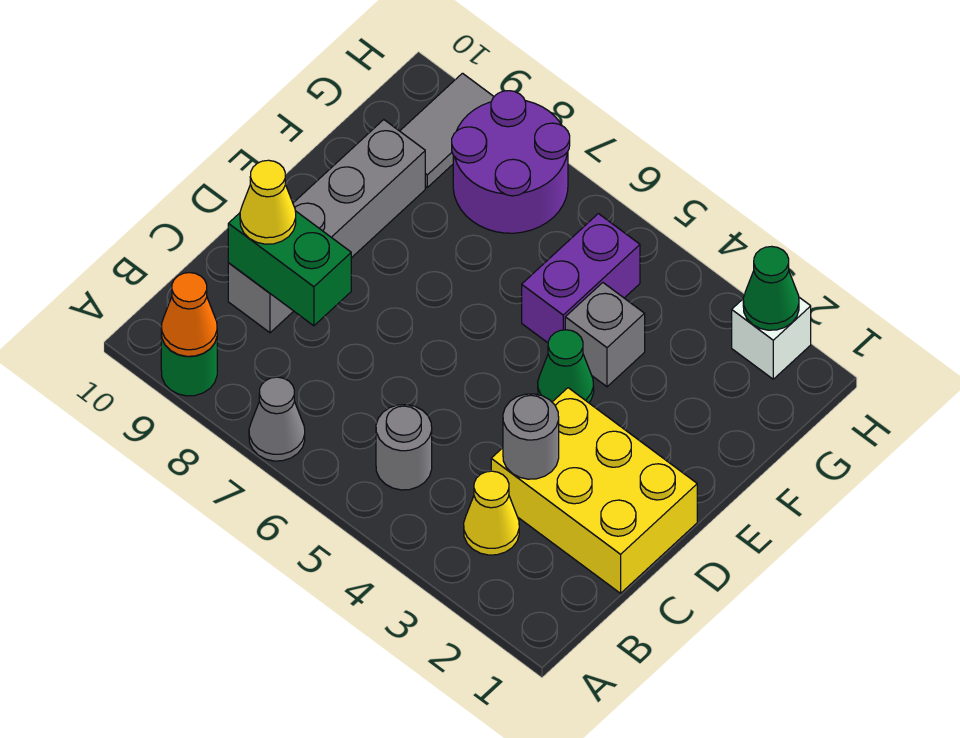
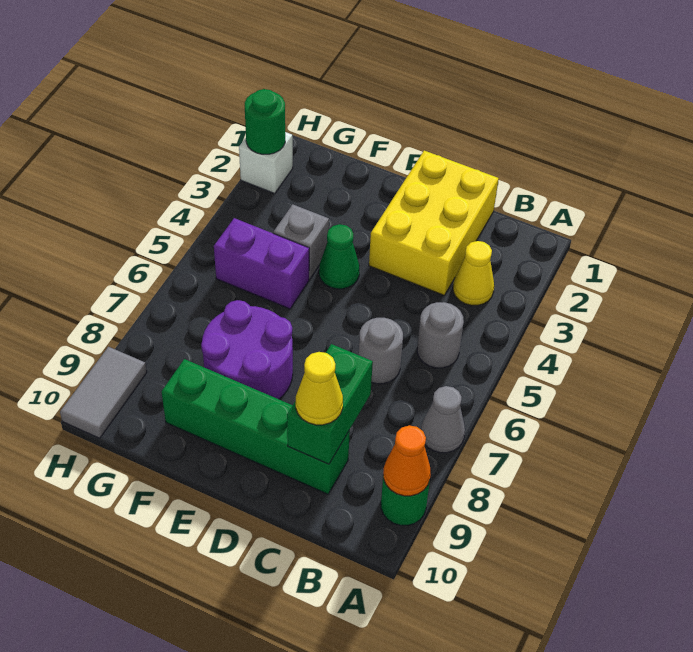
grey 1x1 round brick [503,394,559,479] -> grey 1x1 round brick moved to [359,318,403,384]
grey 1x4 brick [228,120,425,333] -> green 1x4 brick [162,359,350,494]
purple 2x2 round brick [452,91,570,233] -> purple 2x2 round brick moved to [201,300,293,399]
grey 1x2 tile [400,73,494,187] -> grey 1x2 tile turned to [60,347,147,438]
green 1x1 cone [743,246,799,330] -> green 1x1 round brick [245,89,285,154]

